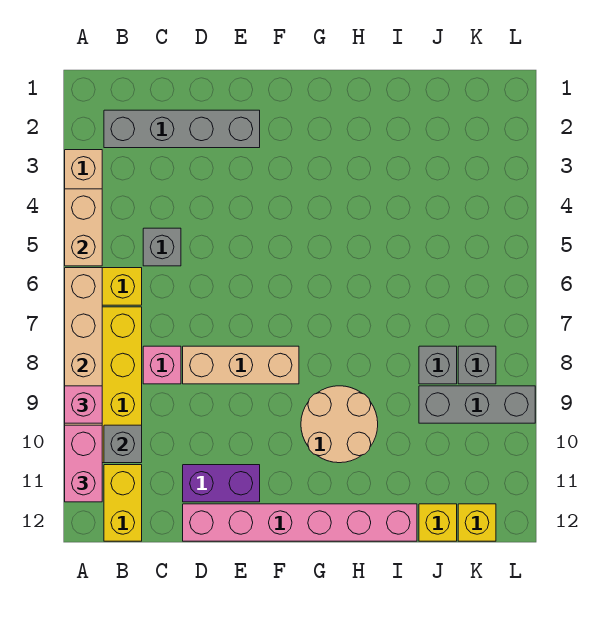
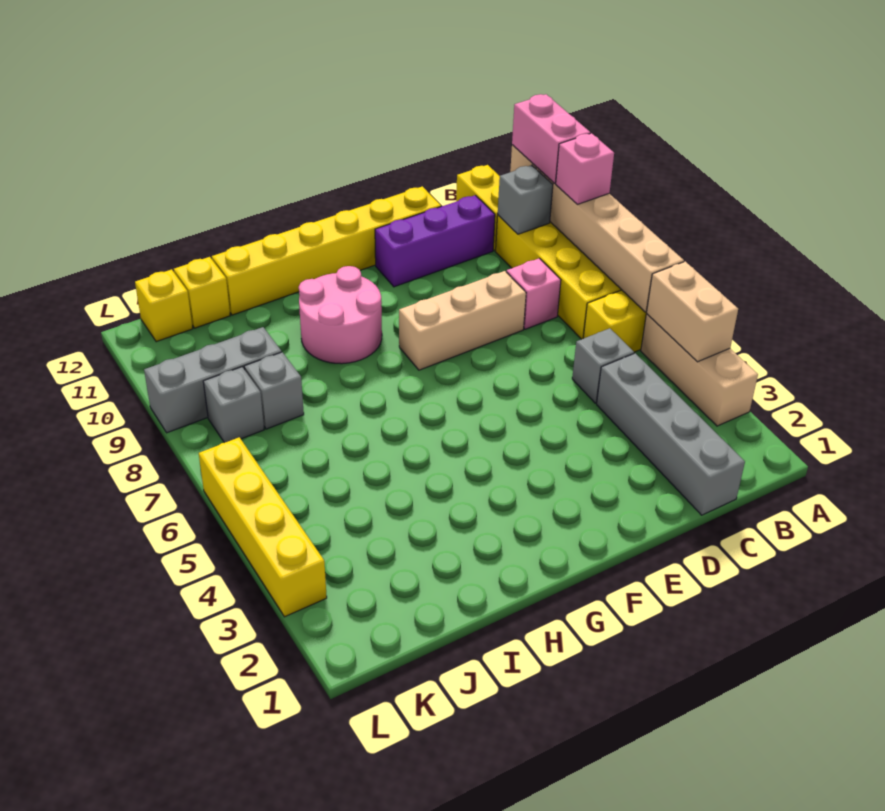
grey 1x4 brick [104,110,260,148] -> grey 1x4 brick turned to [597,353,745,515]
purple 1x2 brick [183,465,260,502] -> purple 1x3 brick [375,195,495,287]
pink 1x6 brick [183,504,417,541] -> yellow 1x6 brick [212,186,441,315]
tan 2x2 round brick [301,386,378,463] -> pink 2x2 round brick [299,266,382,364]
none -> yellow 1x4 brick [199,437,327,617]

